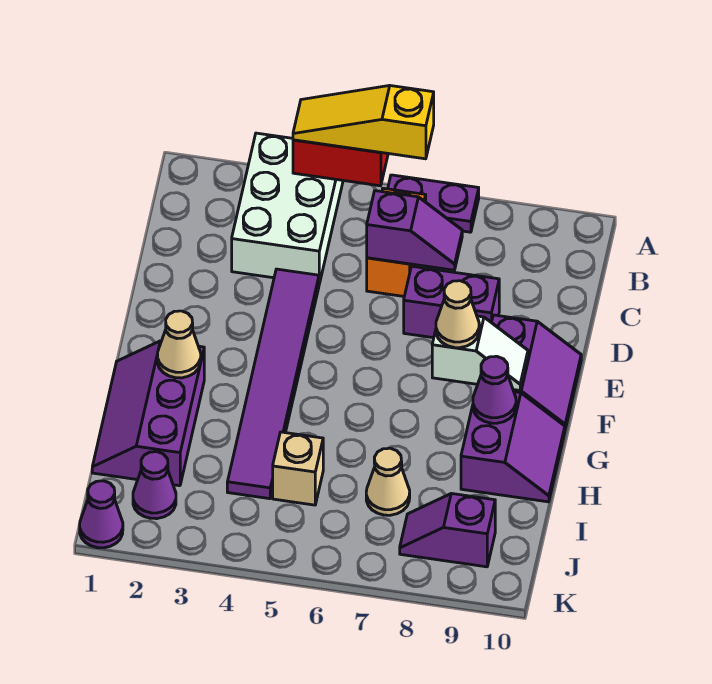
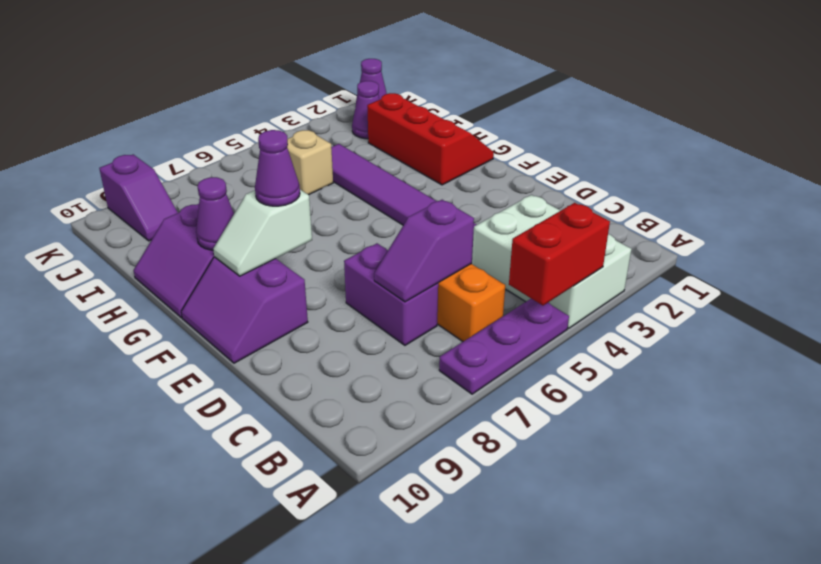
yellow 1x3 slope [293,86,434,159] -> none
purple 1x2 plate [388,175,479,232] -> purple 1x3 plate [439,299,569,394]
purple 1x2 brick [404,266,499,338] -> purple 1x2 brick turned to [344,243,438,345]
tan 1x1 cone [436,281,479,348] -> purple 1x1 cone [255,130,300,206]
purple 2x3 slope [92,341,204,486] -> red 2x3 slope [367,93,494,185]
tan 1x1 cone [157,311,201,378] -> none
tan 1x1 cone [366,448,410,515] -> none
purple 1x2 slope [400,494,495,567] -> purple 1x2 slope turned to [99,154,178,241]

